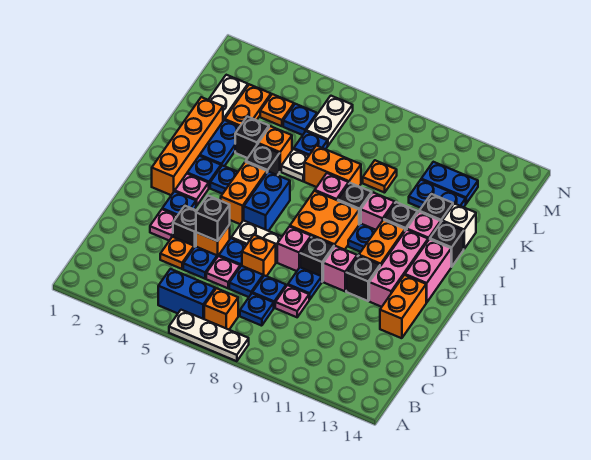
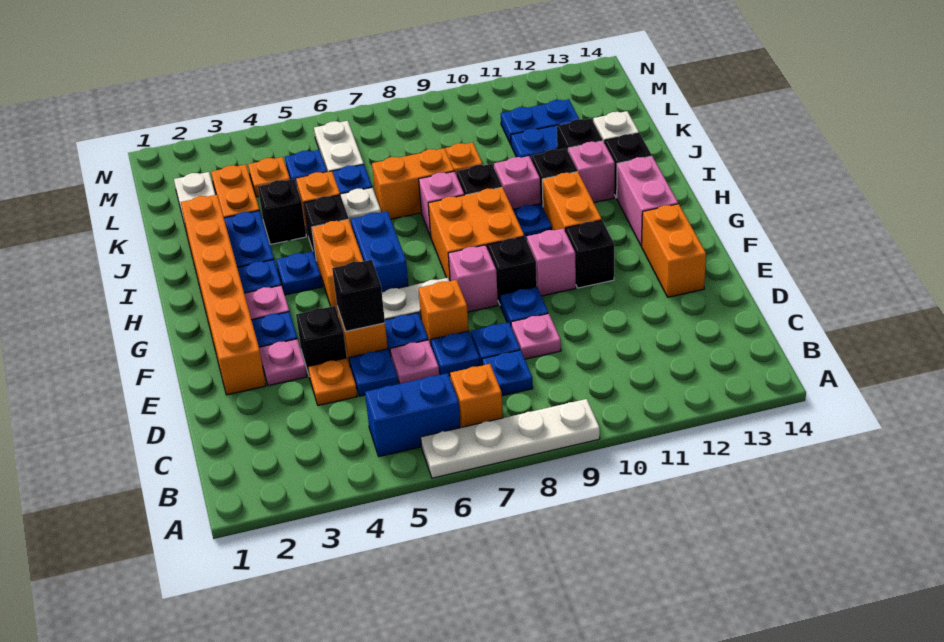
white 1x3 plate [169,310,249,361] -> white 1x4 plate [421,399,600,478]
pink 1x3 brick [369,230,428,307] -> none
orange 1x4 brick [152,97,223,195] -> orange 1x6 brick [181,195,266,395]

